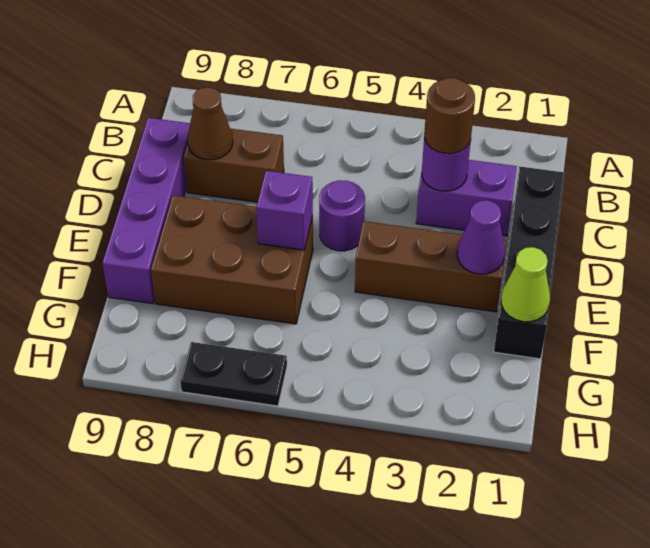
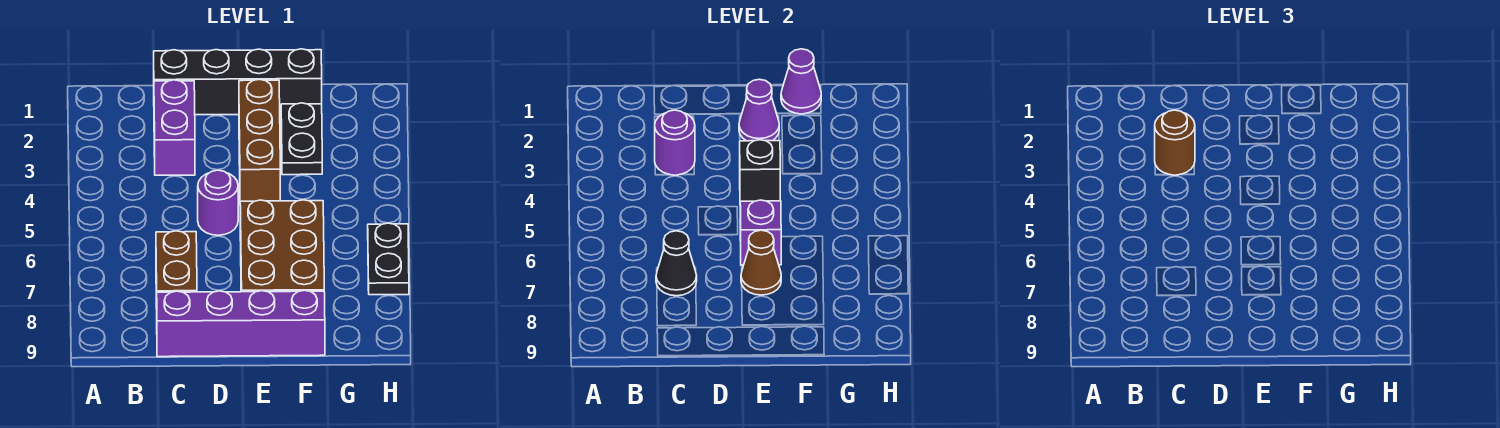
none -> black 1x1 cone [656,231,697,296]
brown 1x1 cone [187,88,233,160] -> brown 1x1 cone moved to [741,230,781,295]
none -> black 1x1 brick [740,140,780,202]
lime 1x1 cone [501,247,550,322] -> purple 1x1 cone [781,49,821,114]
none -> black 1x2 plate [281,103,322,175]

